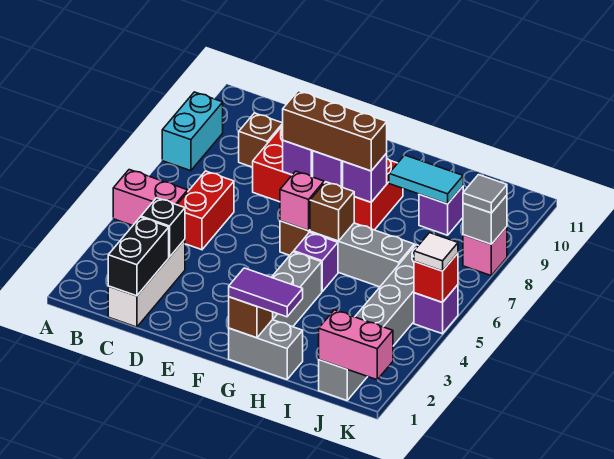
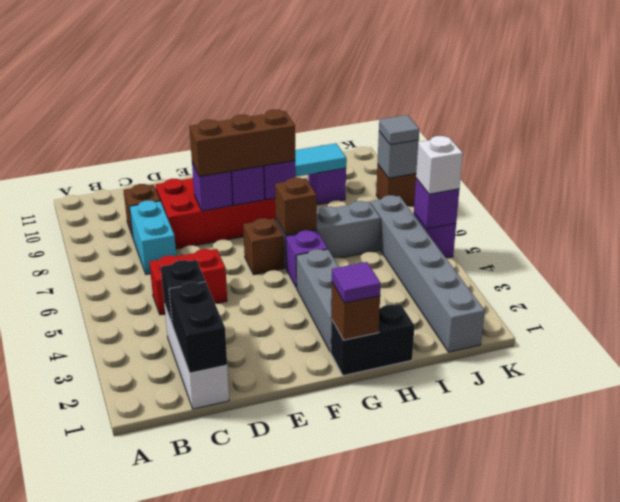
pink 1x2 brick [113,170,188,226] -> none
cyan 1x2 brick [162,92,223,171] -> cyan 1x2 brick moved to [130,201,176,274]
red 1x2 brick [177,171,234,250] -> red 1x2 brick turned to [149,249,227,315]
pink 1x1 brick [280,171,324,231] -> none
grey 1x2 brick [229,320,303,380] -> black 1x2 brick [331,304,415,376]
purple 1x2 tile [229,268,303,317] -> purple 1x1 tile [332,262,381,303]
pink 1x2 brick [319,310,393,380] -> none
red 1x1 brick [414,253,458,302] -> purple 1x1 brick [414,178,459,229]
white 1x1 tile [414,233,458,271] -> white 1x1 brick [416,136,463,194]
pink 1x1 brick [463,227,507,275] -> brown 1x1 brick [376,164,416,206]

